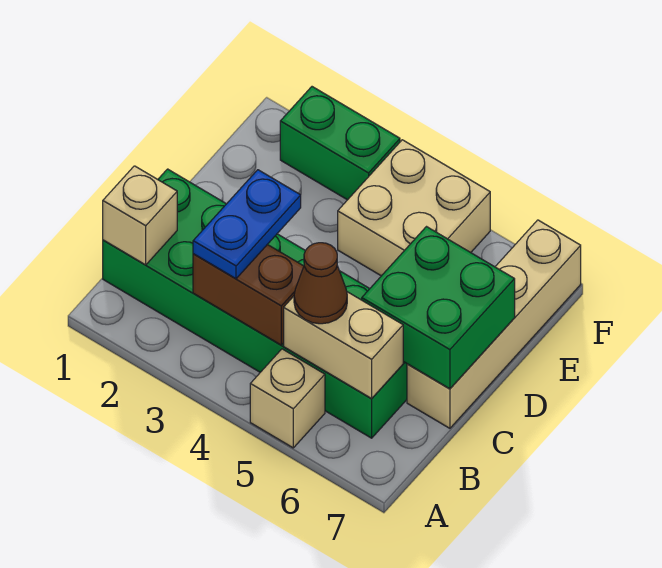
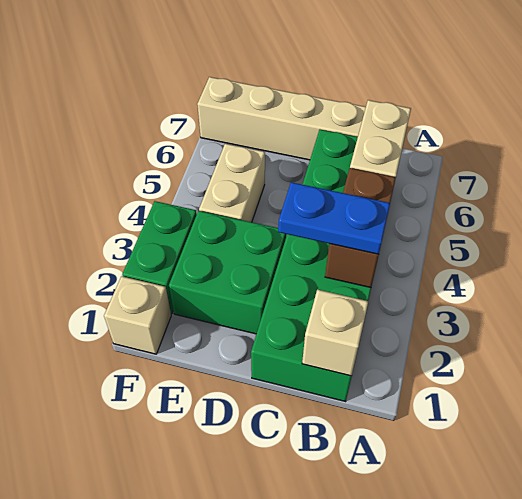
tan 1x1 brick [250,349,325,448] -> tan 1x1 brick moved to [104,276,171,354]
brown 1x1 cone [294,243,347,324] -> none
green 2x2 brick [362,227,515,389] -> green 2x2 brick moved to [169,211,286,334]
tan 2x2 brick [338,140,490,276] -> tan 1x2 brick [199,144,265,222]

